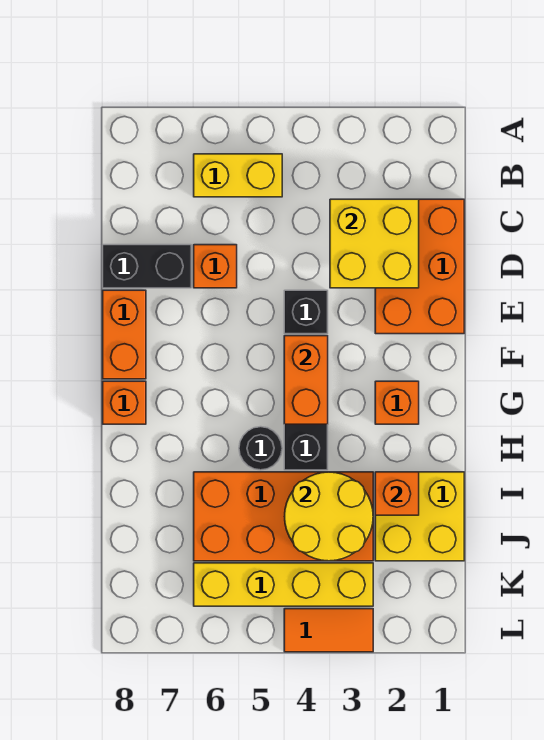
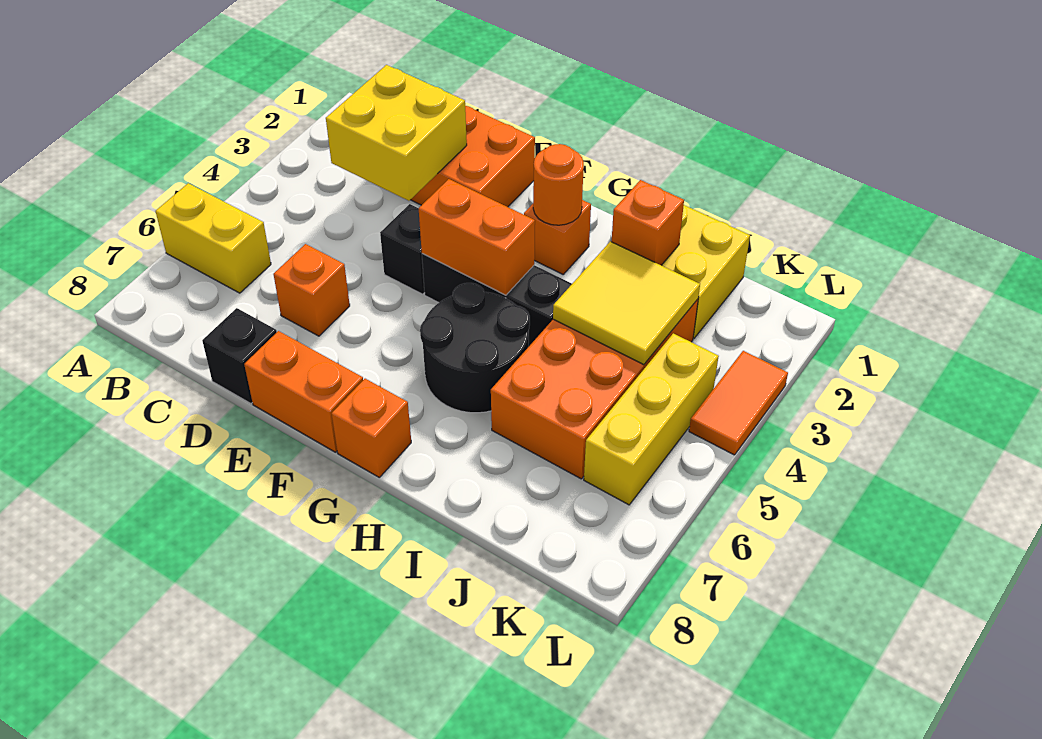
yellow 1x2 brick [194,154,282,197] -> yellow 1x2 brick turned to [155,183,271,293]
black 1x2 brick [103,245,191,288] -> black 1x1 brick [202,308,277,404]
none -> orange 1x1 round brick [533,144,584,225]
black 1x1 round brick [239,427,282,470] -> black 2x2 round brick [420,283,530,413]
yellow 2x2 round brick [285,472,373,561] -> yellow 2x2 tile [553,241,700,365]
yellow 1x4 brick [194,563,373,606] -> yellow 1x3 brick [584,333,719,505]

